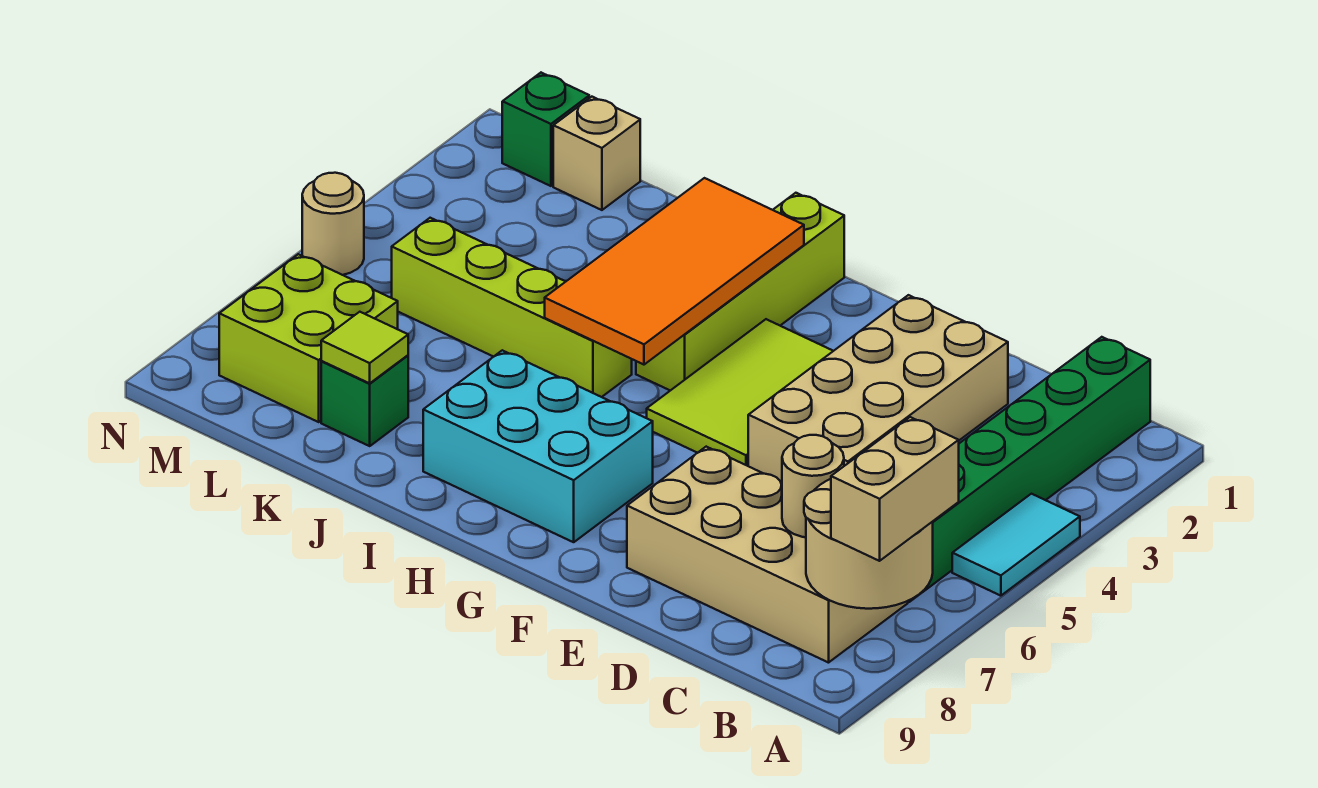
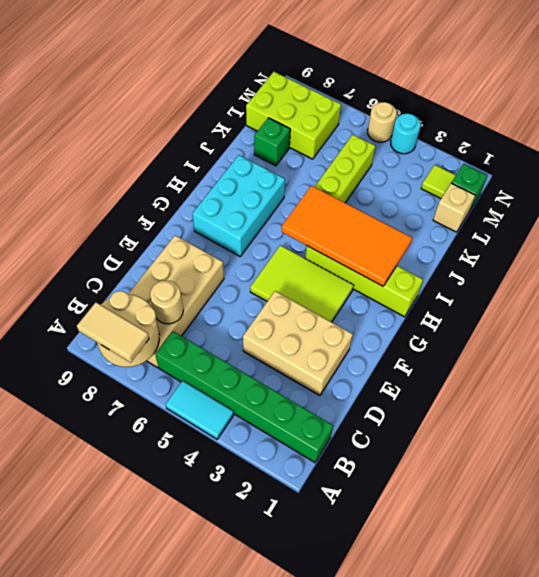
tan 1x2 brick [831,417,959,561] -> tan 1x2 tile [77,302,149,362]
tan 2x4 brick [748,295,1008,482] -> tan 2x3 brick [243,291,353,396]
lime 1x1 tile [321,312,408,383] -> lime 1x1 tile moved to [421,165,456,198]
lime 2x2 brick [219,254,398,422] -> lime 2x3 brick [246,72,341,159]
none -> cyan 1x1 round brick [391,114,421,154]

